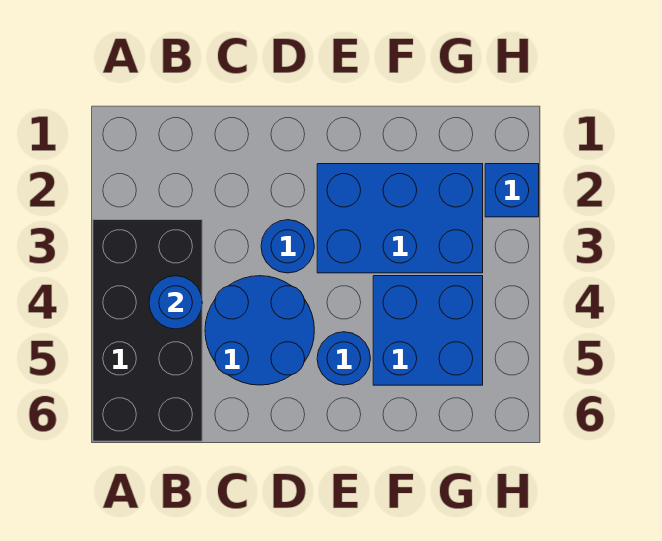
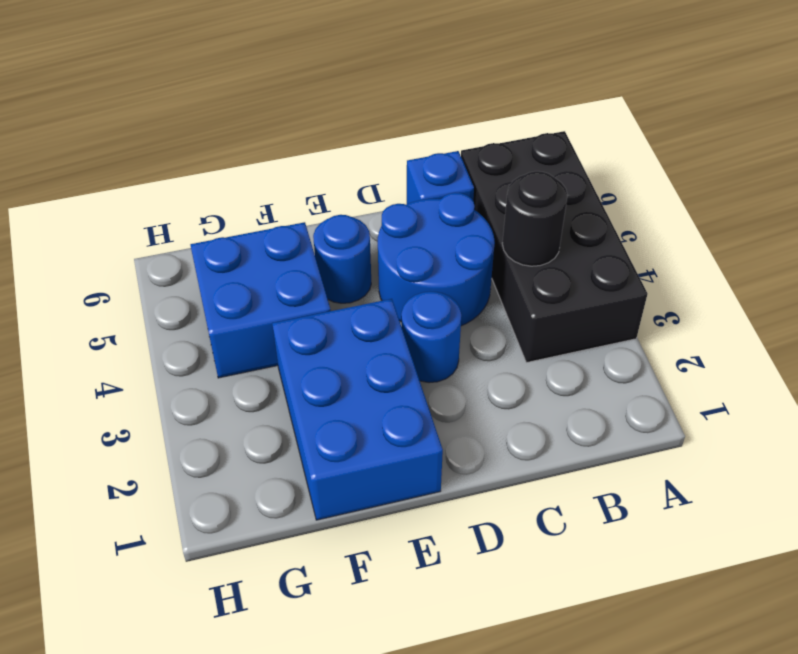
blue 1x1 round brick [149,276,202,329] -> black 1x1 round brick [502,171,567,266]
blue 2x3 brick [317,164,483,273] -> blue 2x3 brick turned to [272,299,443,520]
blue 1x1 brick [485,164,539,217] -> blue 1x1 brick moved to [407,151,474,204]

